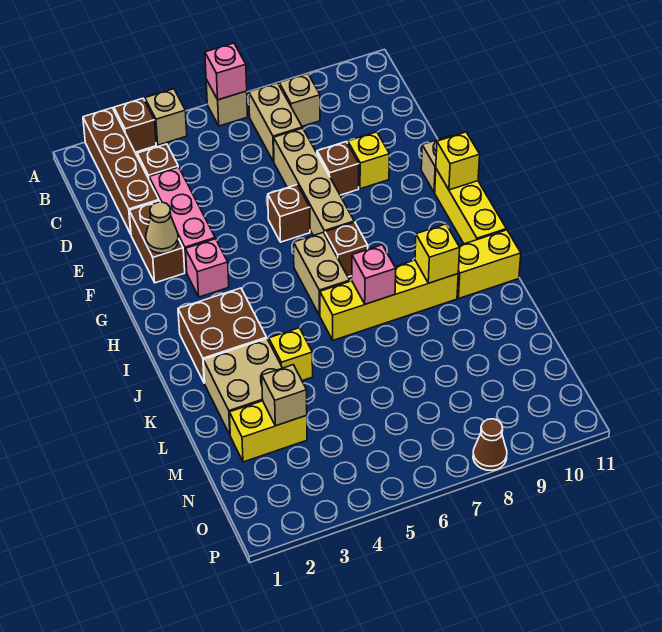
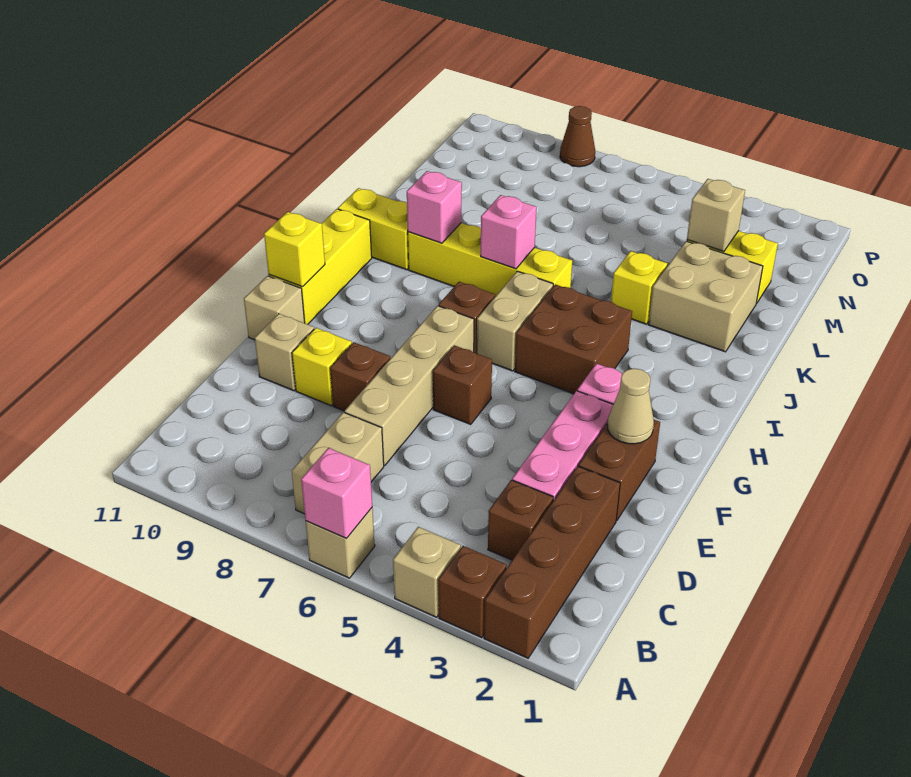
tan 1x1 brick [279,73,320,126] -> tan 1x1 brick moved to [255,314,314,391]
brown 2x2 brick [178,288,267,383] -> brown 2x2 brick moved to [515,285,632,394]
yellow 1x1 brick [415,224,460,283] -> pink 1x1 brick [407,171,462,243]

